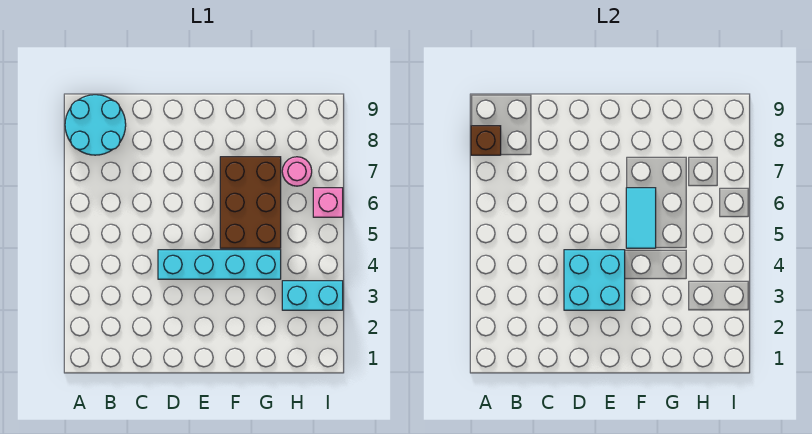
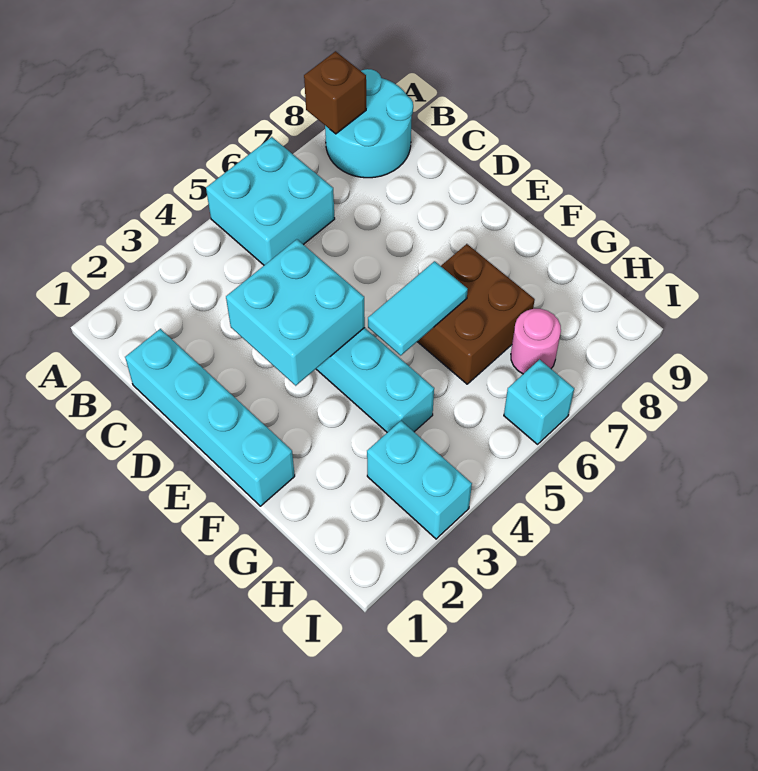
none -> cyan 2x2 brick [206,137,335,265]
none -> cyan 1x4 brick [125,329,295,506]
brown 2x3 brick [220,157,281,248] -> brown 2x2 brick [417,244,535,384]
pink 1x1 brick [313,188,343,217] -> cyan 1x1 brick [504,360,574,444]

